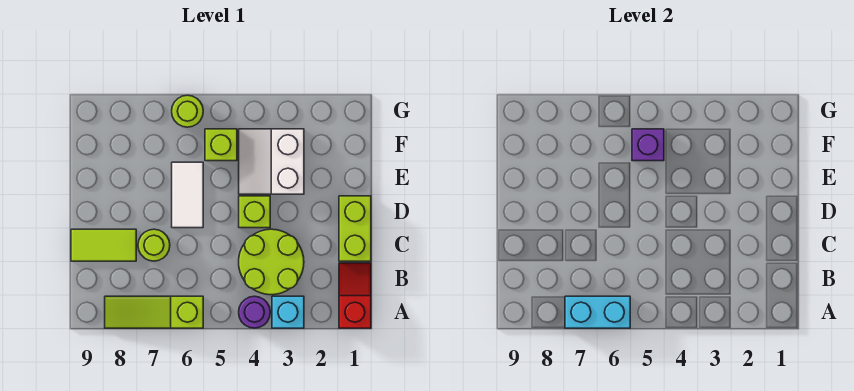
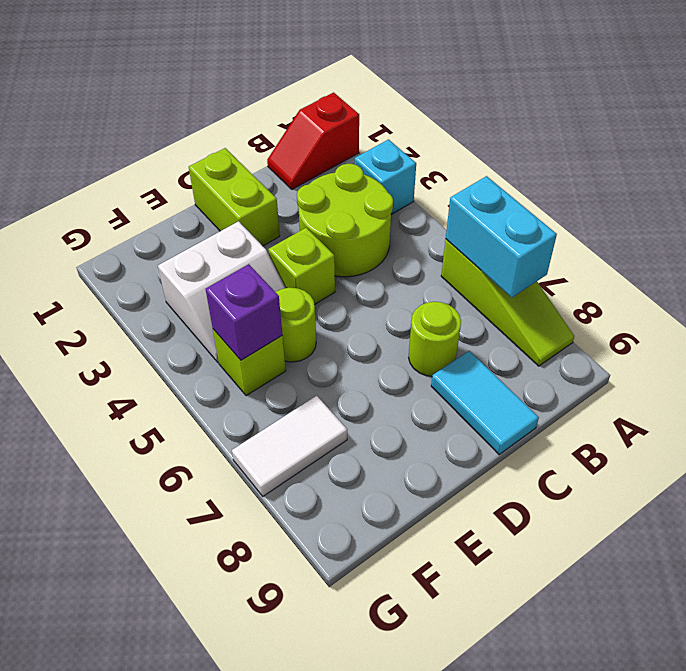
purple 1x1 round brick [239,296,270,328] -> none
lime 1x2 brick [339,196,371,261] -> lime 1x2 brick turned to [189,148,280,246]
lime 1x2 tile [71,229,136,261] -> cyan 1x2 tile [431,351,539,455]
white 1x2 tile [172,162,203,228] -> white 1x2 tile moved to [232,396,347,496]
lime 1x1 round brick [172,95,203,127] -> lime 1x1 round brick moved to [276,288,316,362]

